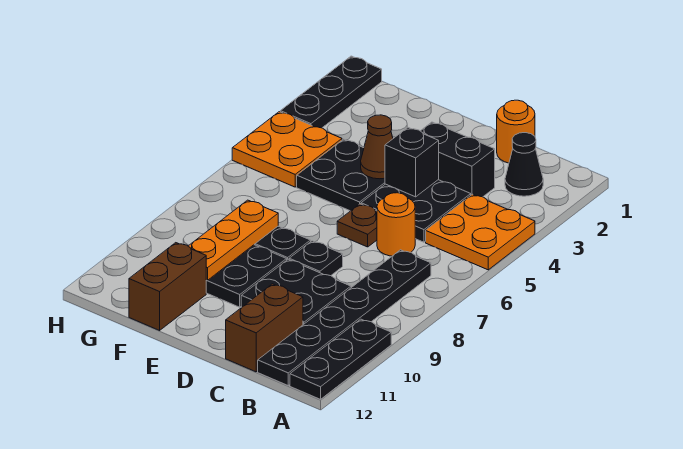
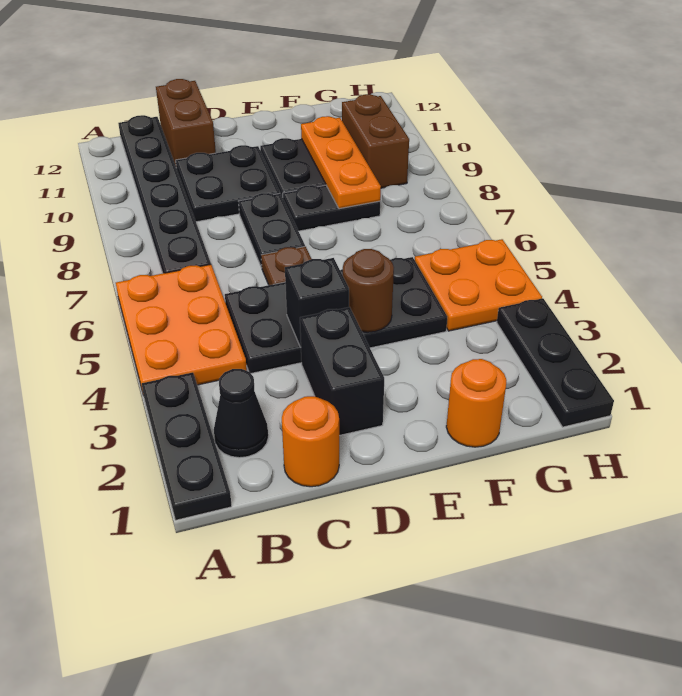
orange 2x2 plate [426,194,535,270] -> orange 2x3 plate [116,264,247,396]
black 1x3 plate [290,319,391,399] -> black 1x3 plate moved to [142,372,232,520]
black 1x2 brick [421,122,495,197] -> black 1x2 brick turned to [300,307,384,436]
orange 1x1 round brick [377,193,415,256] -> orange 1x1 round brick moved to [446,359,507,447]
black 1x1 plate [289,241,343,276] -> black 1x2 plate [239,193,305,268]
brown 1x1 cone [361,115,393,179] -> brown 1x1 round brick [343,249,394,332]
brown 1x2 brick [129,243,206,330] -> brown 1x2 brick moved to [342,94,409,188]

